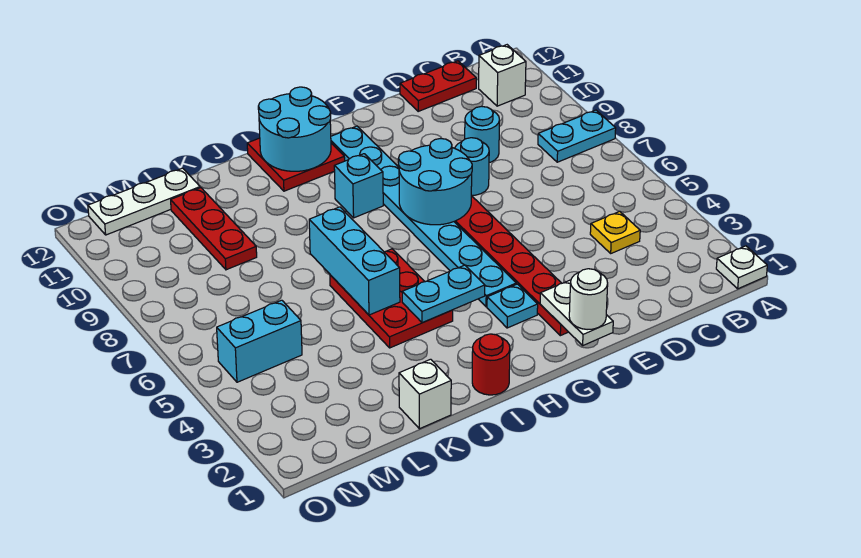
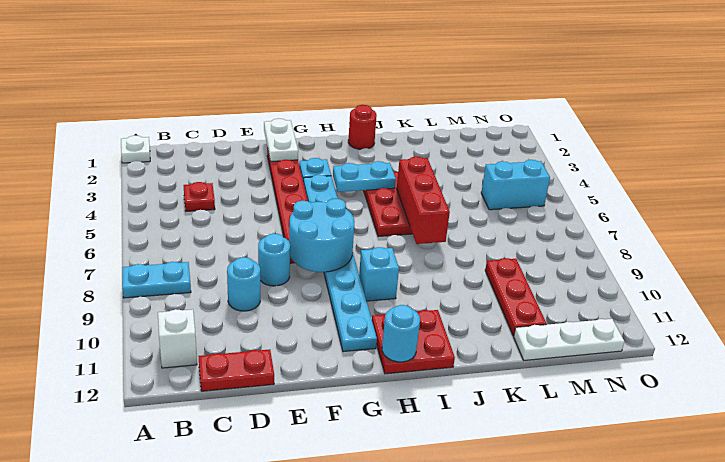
yellow 1x1 plate [590,211,640,253] -> red 1x1 plate [184,182,215,211]
white 1x1 round brick [569,269,608,330] -> none
cyan 2x2 round brick [258,87,331,171] -> cyan 1x1 round brick [382,305,420,362]
cyan 1x3 brick [309,207,400,315] -> red 1x3 brick [397,156,450,244]
white 1x1 brick [399,359,451,429] -> none

